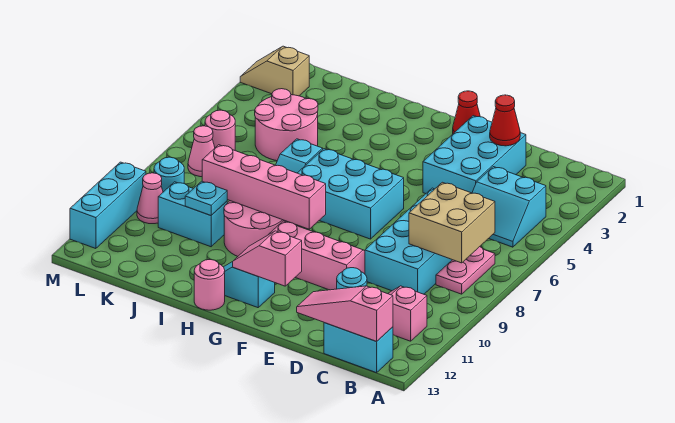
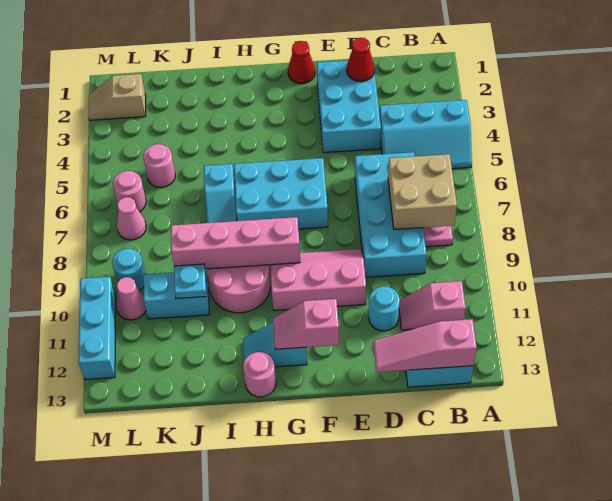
cyan 2x2 slope [472,167,546,247] -> cyan 2x3 slope [380,100,472,169]
pink 2x2 round brick [255,89,318,161] -> pink 1x1 round brick [143,144,175,188]

